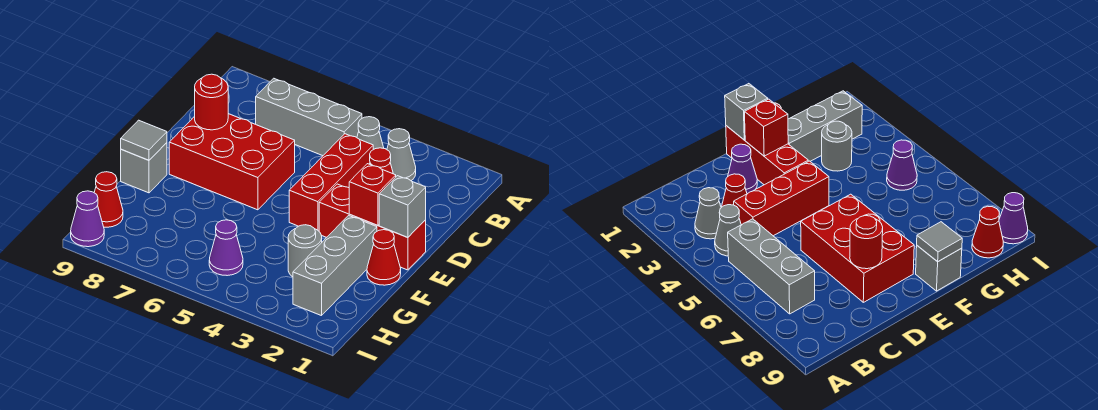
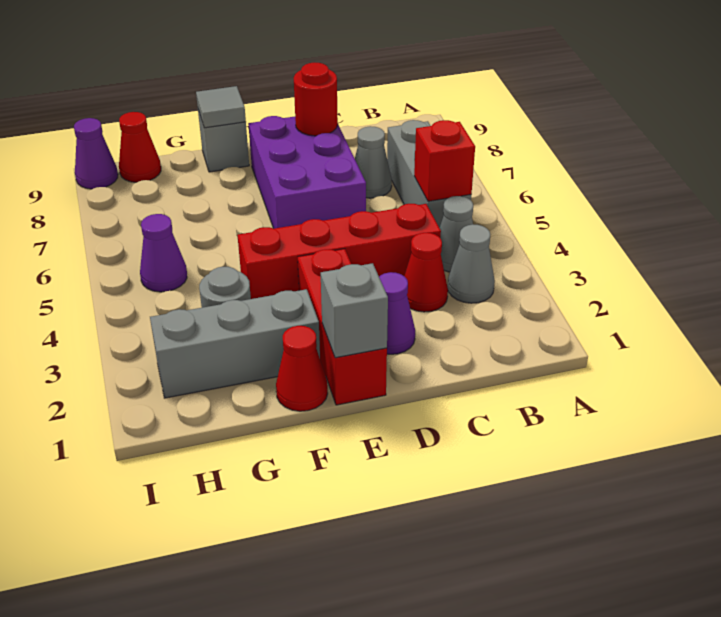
red 1x3 brick [289,134,373,231] -> red 1x4 brick [238,204,441,299]
none -> grey 1x1 cone [355,126,392,198]
red 2x3 brick [169,114,295,210] -> purple 2x3 brick [248,116,366,229]
red 1x1 brick [349,164,396,225] -> red 1x1 brick moved to [414,120,475,201]

